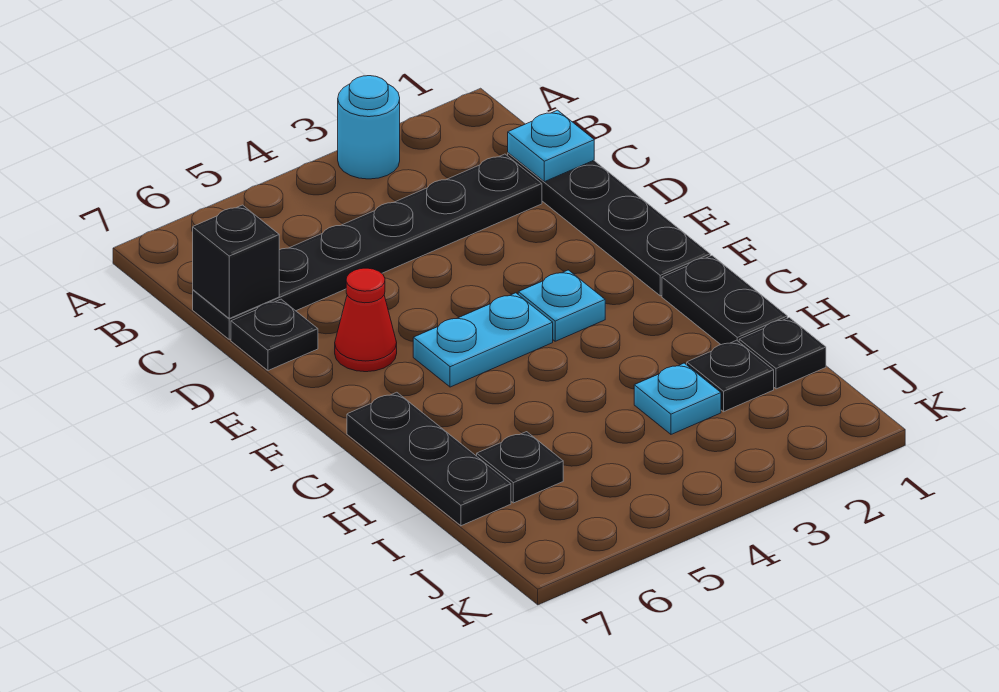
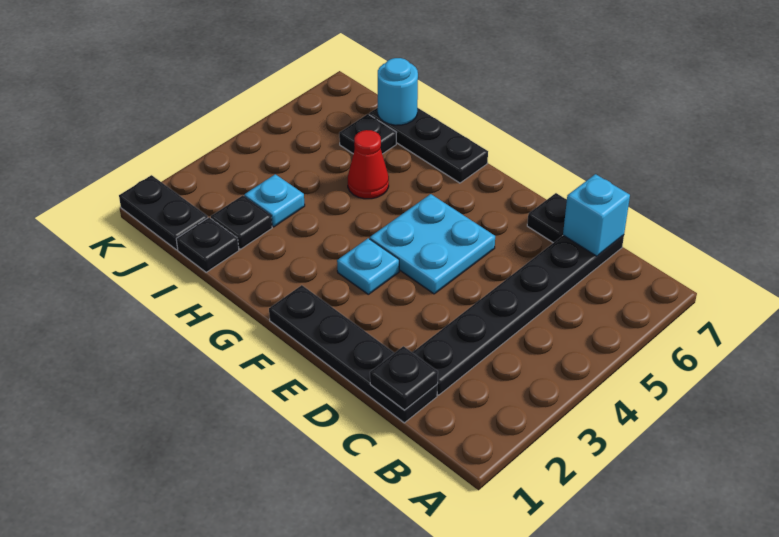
cyan 1x1 round brick [338,76,400,179] -> cyan 1x1 round brick moved to [378,58,418,125]
cyan 1x1 plate [508,110,594,182] -> black 1x1 plate [370,346,438,410]
black 1x1 brick [193,205,279,318] -> cyan 1x1 brick [563,174,630,256]
red 1x1 cone [335,268,397,372] -> red 1x1 cone moved to [348,130,389,199]
cyan 1x2 plate [413,293,553,387] -> cyan 2x2 plate [370,194,495,294]
black 1x2 plate [662,256,787,345] -> black 1x2 plate moved to [119,175,208,250]

